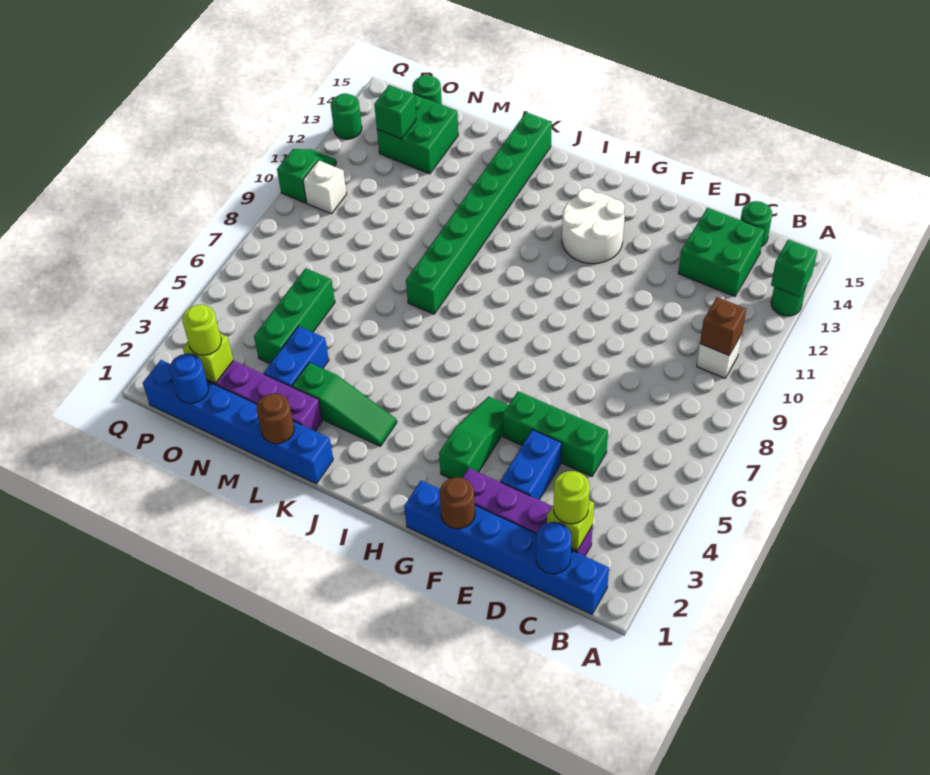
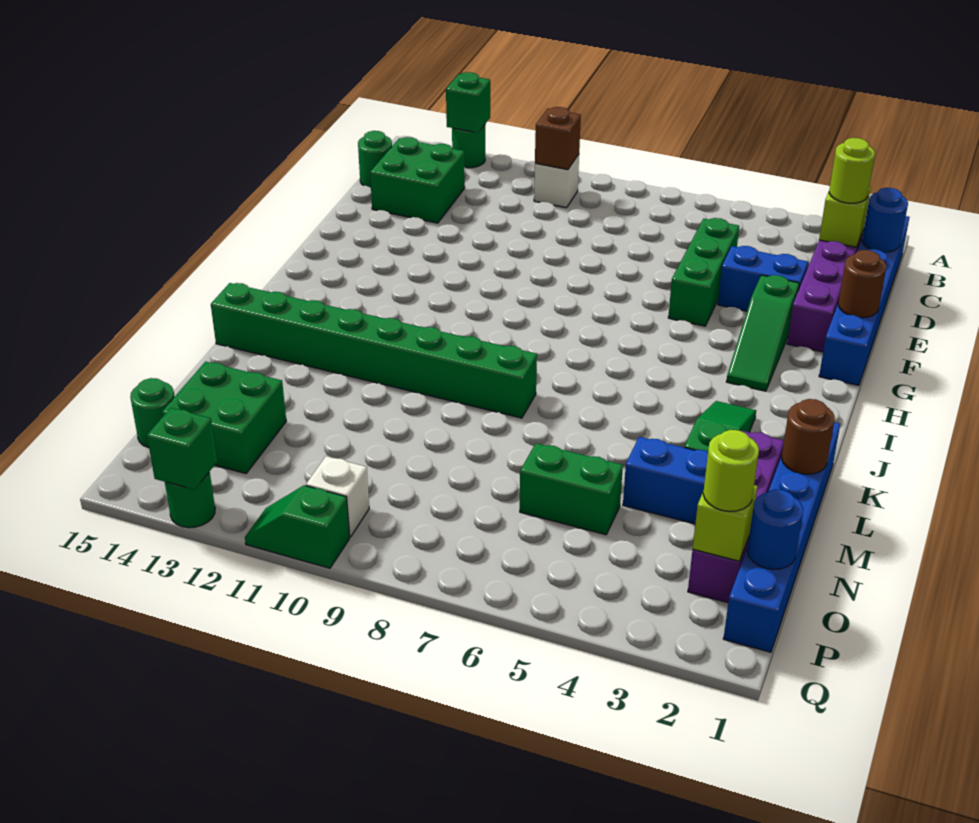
green 1x3 slope [439,396,509,479] -> green 1x3 slope turned to [726,275,799,391]
white 2x2 round brick [562,188,625,264] -> none
green 1x3 brick [254,268,335,364] -> green 1x2 brick [520,443,623,535]
green 1x1 brick [374,85,416,139] -> green 1x1 brick moved to [147,408,217,490]

